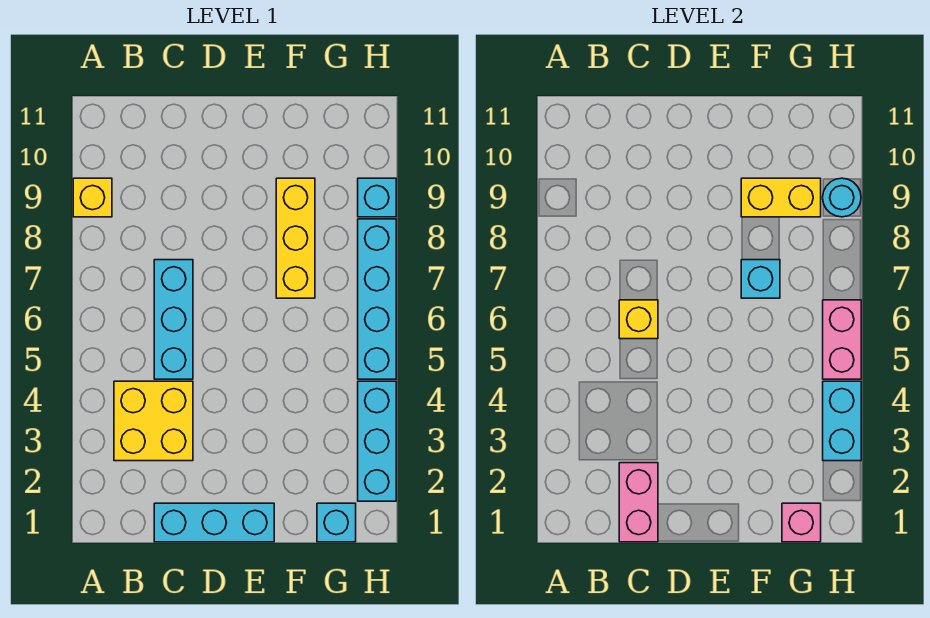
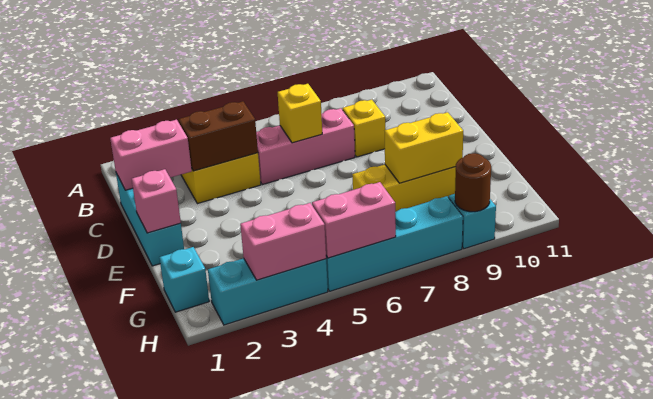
yellow 1x1 brick [73,178,112,217] -> yellow 1x1 brick moved to [343,100,385,157]
none -> brown 1x2 brick [179,101,258,171]
cyan 1x3 brick [154,260,193,379] -> pink 1x3 brick [256,108,355,185]
cyan 1x1 brick [741,260,780,298] -> none
yellow 1x2 brick [741,178,821,217] -> yellow 1x2 brick turned to [385,112,463,183]
pink 1x1 brick [782,503,821,542] -> pink 1x1 brick moved to [132,169,181,233]
cyan 1x2 brick [823,381,861,461] -> pink 1x2 brick [240,203,326,280]
cyan 1x1 round brick [823,178,861,217] -> brown 1x1 round brick [455,153,491,212]

